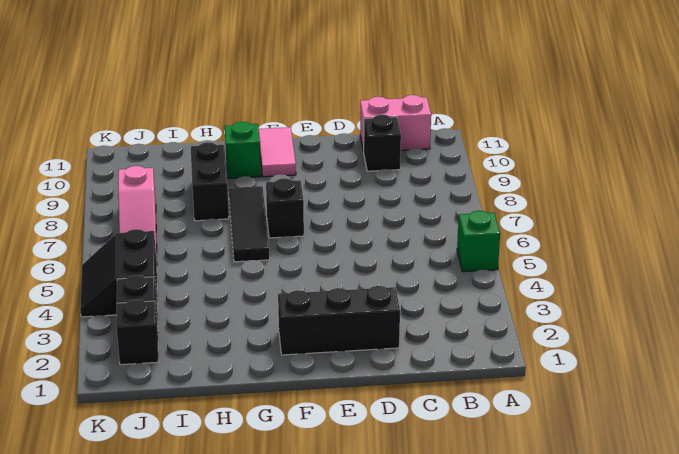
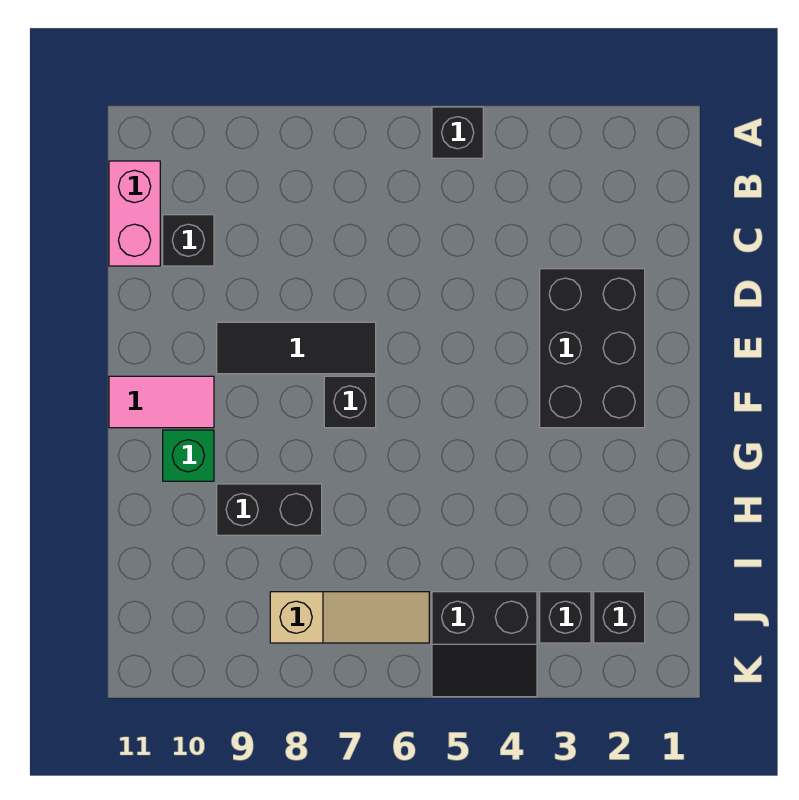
green 1x1 brick [457,211,500,272] -> black 1x1 brick [432,107,483,158]
black 1x3 brick [278,286,400,355] -> black 2x3 brick [540,269,645,428]
black 1x3 tile [229,186,270,262] -> black 1x3 tile moved to [217,322,376,374]
pink 1x3 slope [118,166,157,262] -> tan 1x3 slope [270,592,429,643]

